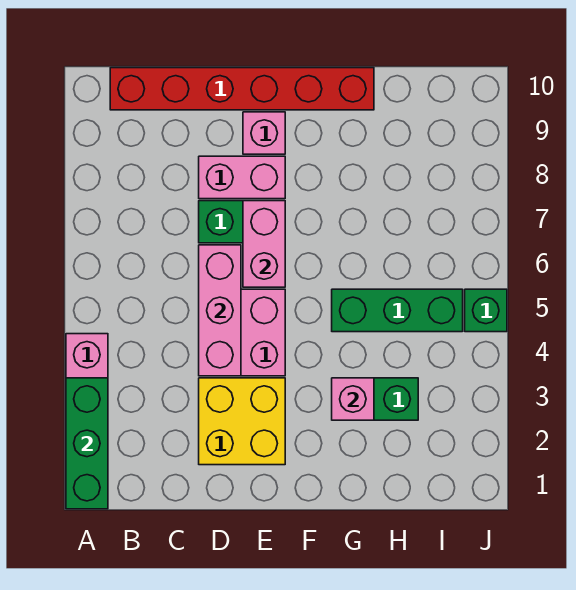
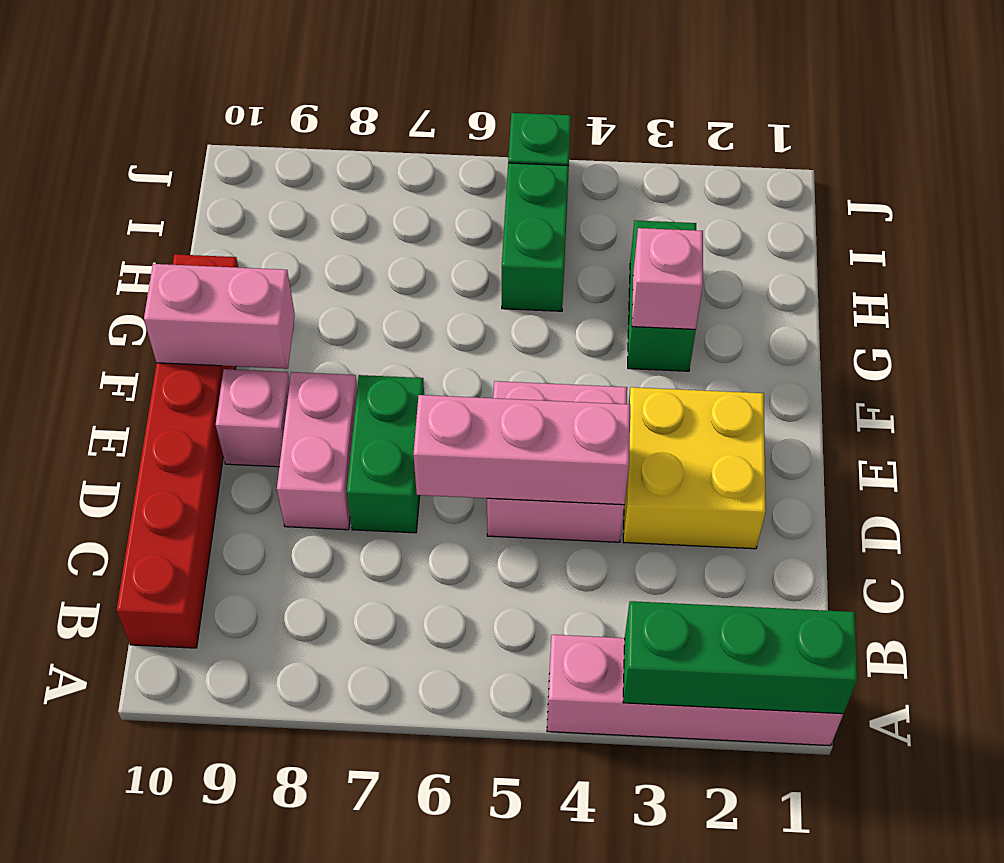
pink 1x2 brick [243,201,285,287] -> pink 1x2 brick moved to [144,264,295,369]
green 1x3 brick [332,289,463,332] -> green 1x2 brick [502,163,569,311]

